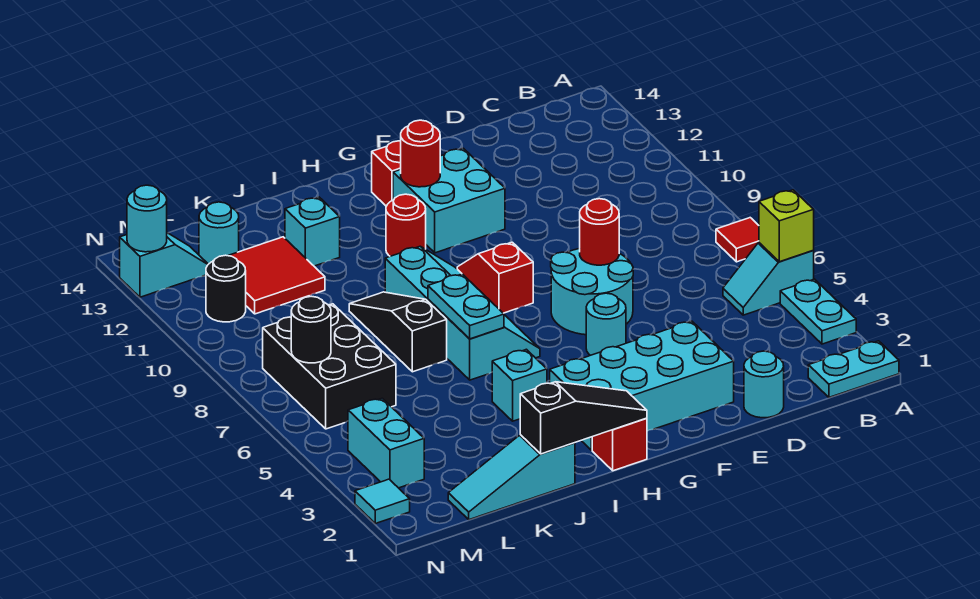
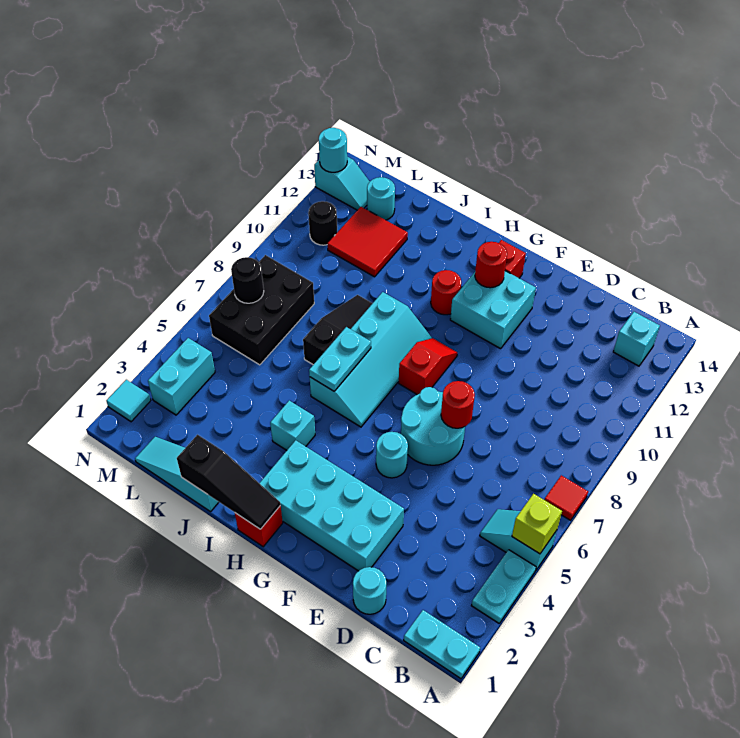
cyan 1x1 brick [285,197,340,266] -> cyan 1x1 brick moved to [613,312,660,366]

